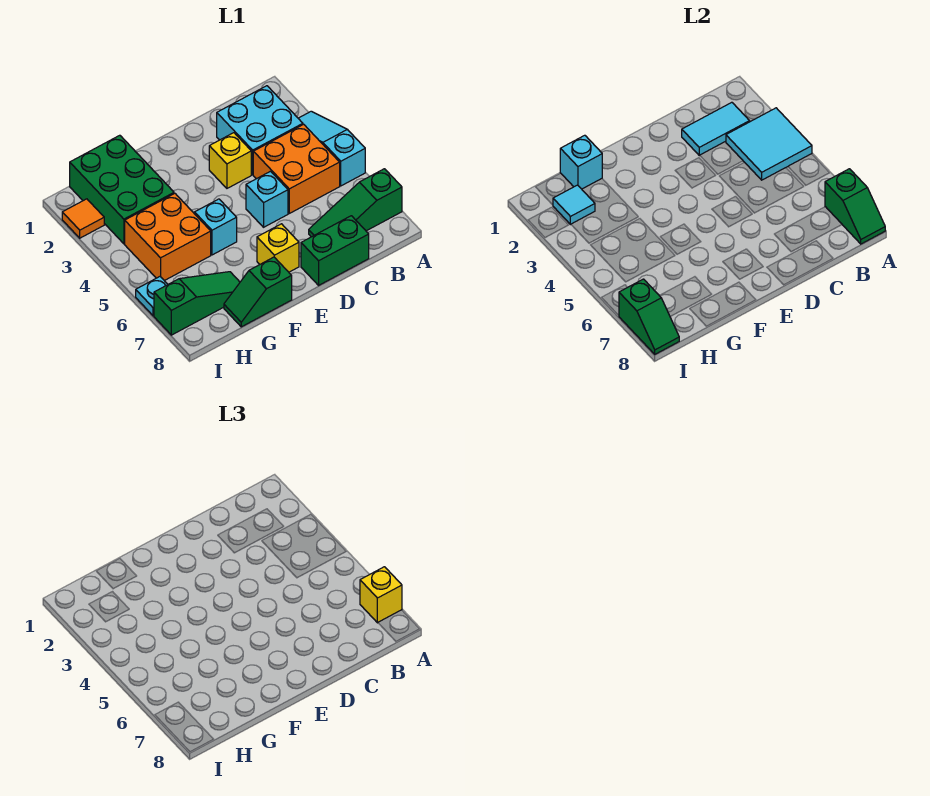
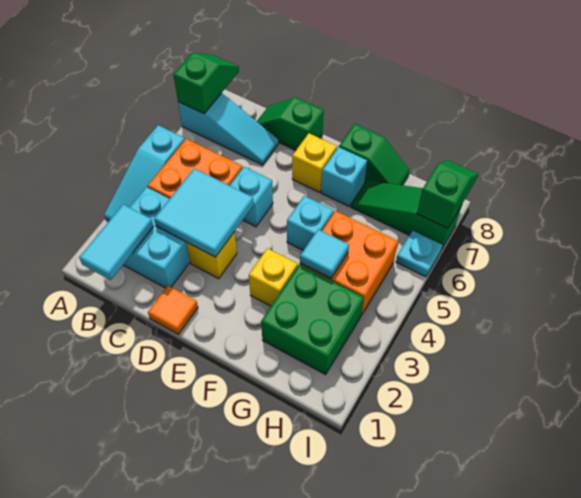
cyan 2x2 tile [726,108,812,180] -> cyan 2x2 tile moved to [154,168,254,257]
green 1x3 slope [309,169,402,237] -> cyan 1x3 slope [178,93,279,165]
yellow 1x1 brick [360,567,402,623] -> yellow 1x1 brick moved to [249,248,298,306]
cyan 1x2 tile [682,102,750,155] -> cyan 1x2 tile turned to [79,204,153,280]
green 1x2 brick [301,216,369,285] -> green 1x2 slope [257,97,324,150]
green 2x3 brick [70,135,174,244] -> green 2x2 brick [261,265,364,374]
cyan 1x1 brick [560,135,602,189] -> cyan 1x1 brick moved to [321,147,367,206]
cyan 1x1 tile [553,185,595,224] -> cyan 1x1 tile moved to [300,229,349,278]
orange 1x1 tile [62,199,104,238] -> orange 1x1 tile moved to [148,286,198,334]

